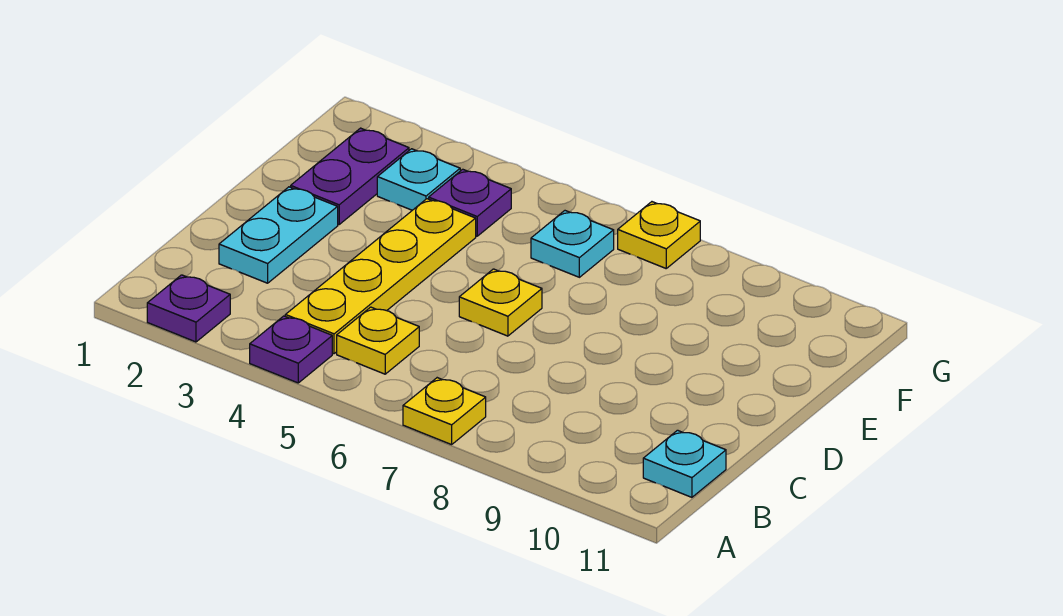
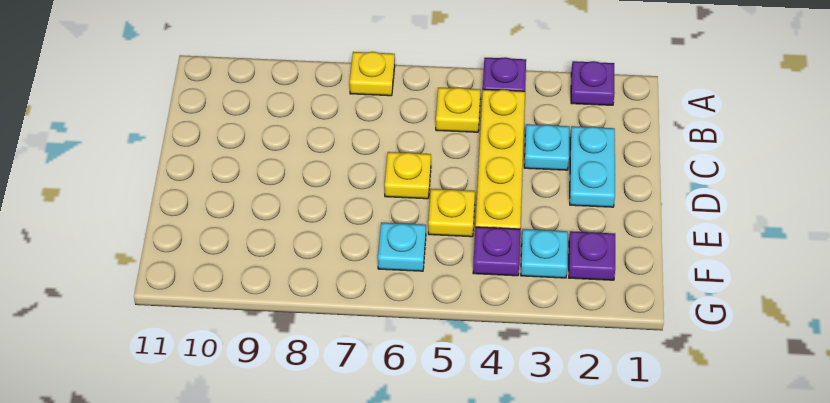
cyan 1x1 plate [643,430,726,497] -> cyan 1x1 plate moved to [524,124,569,170]
purple 1x2 plate [291,128,409,224] -> purple 1x1 plate [569,231,615,280]
yellow 1x1 plate [618,202,700,268] -> yellow 1x1 plate moved to [428,189,475,237]

